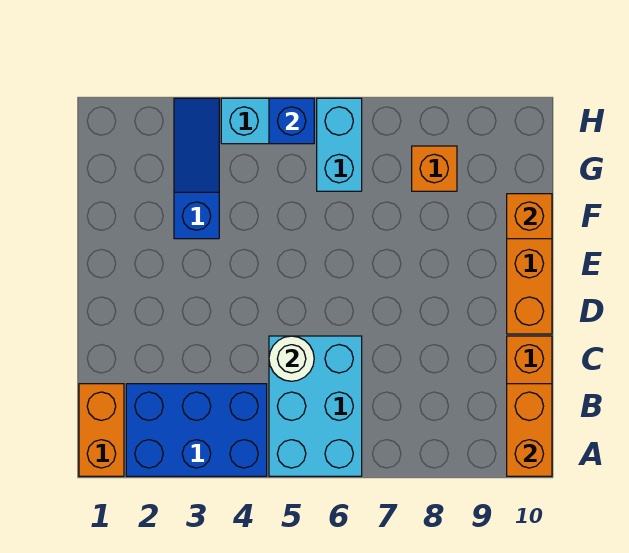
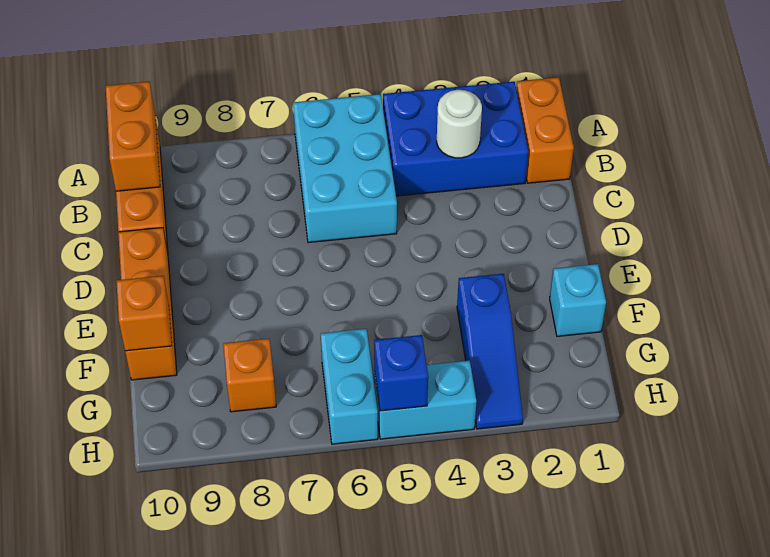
white 1x1 round brick [269,336,314,381] -> white 1x1 round brick moved to [437,90,482,158]
none -> cyan 1x1 brick [550,264,606,336]

